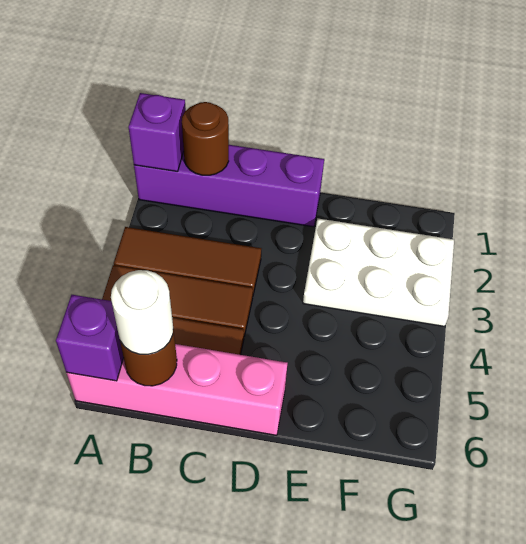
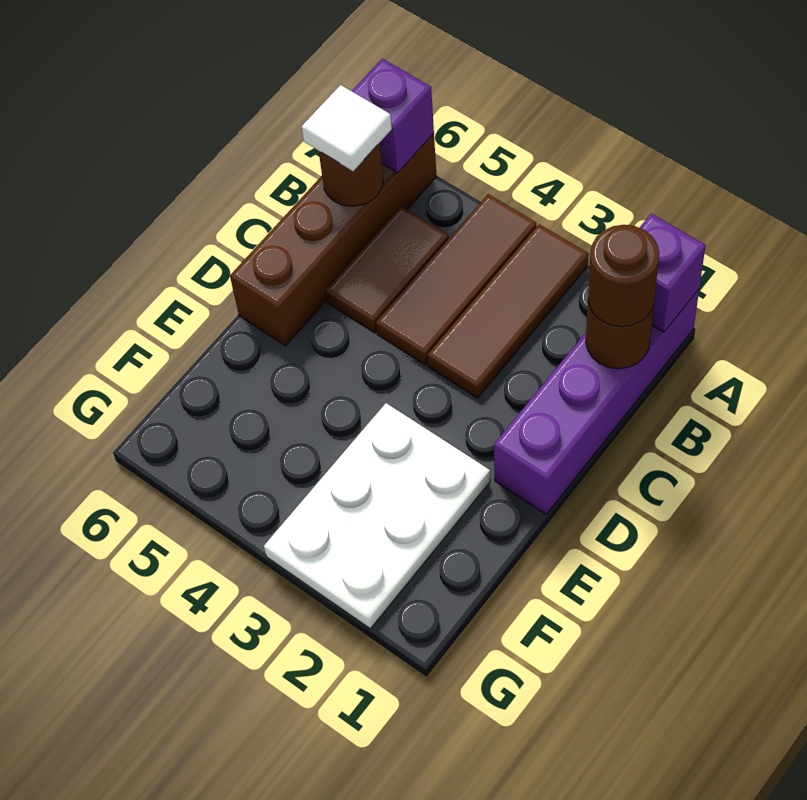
pink 1x4 brick [67,344,288,435] -> brown 1x4 brick [230,134,437,346]
none -> brown 1x1 round brick [588,225,659,327]
white 1x1 round brick [111,270,173,354] -> white 1x1 tile [302,85,392,171]

